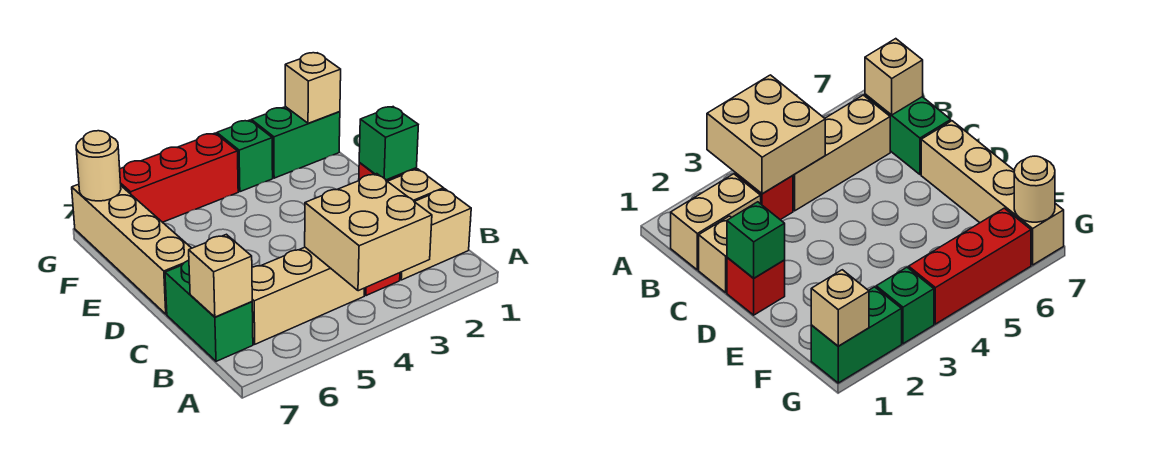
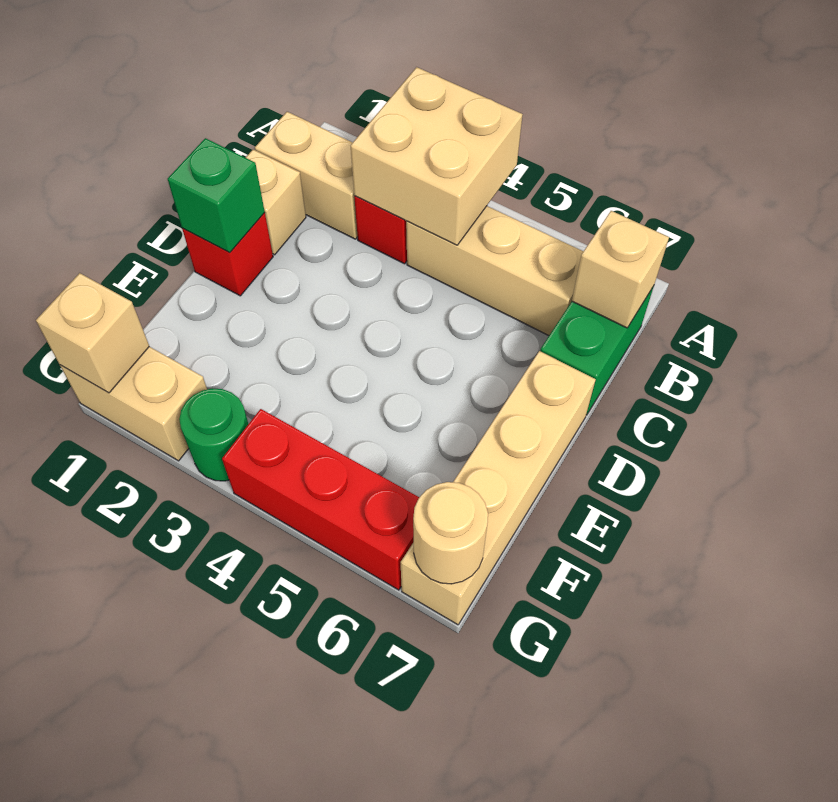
green 1x2 brick [251,107,340,178] -> tan 1x2 brick [60,347,207,461]
green 1x1 brick [217,120,273,192] -> green 1x1 round brick [179,388,248,481]

